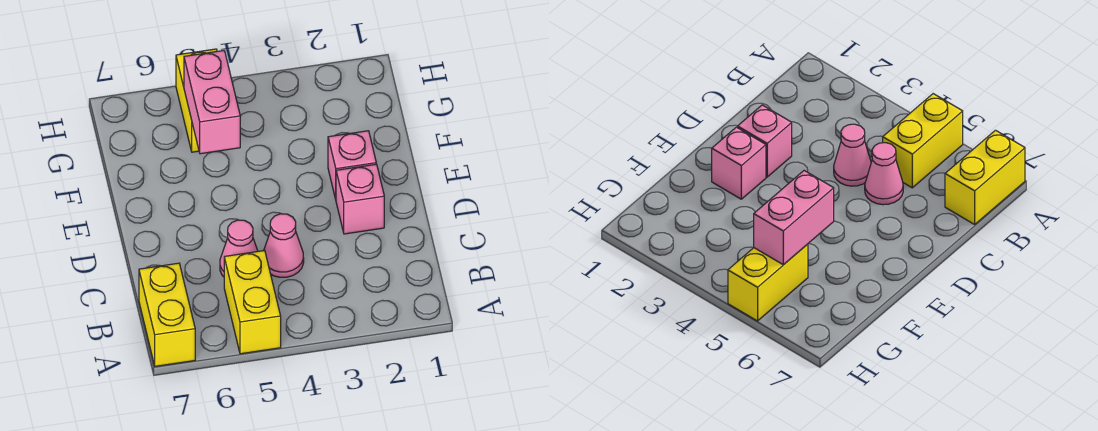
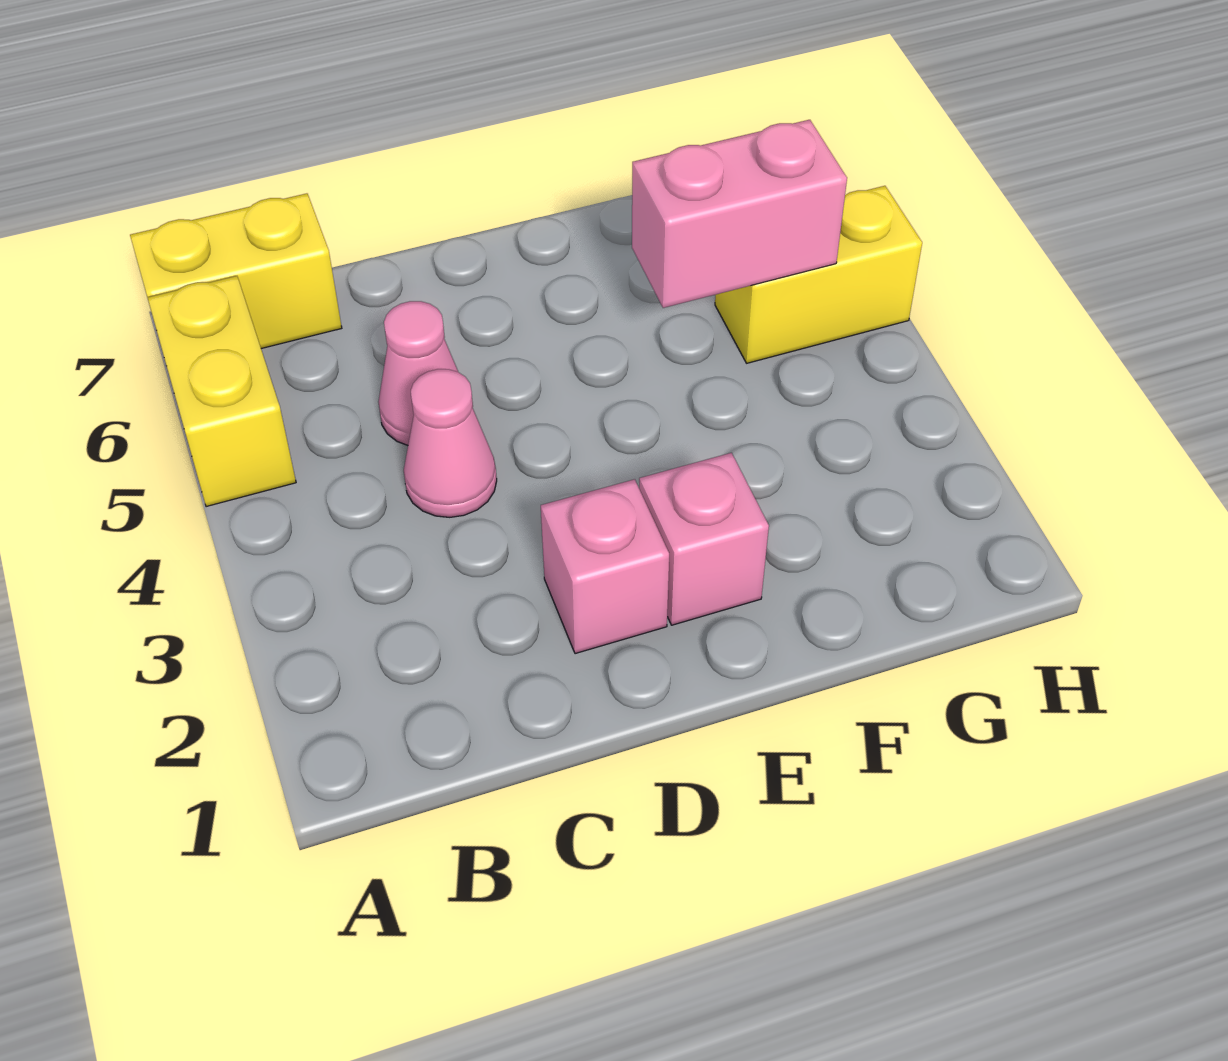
yellow 1x2 brick [224,251,281,354] -> yellow 1x2 brick turned to [147,276,296,507]

